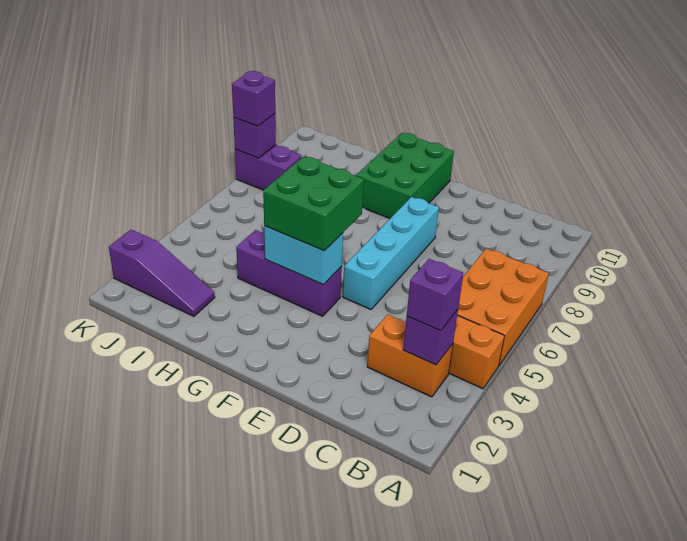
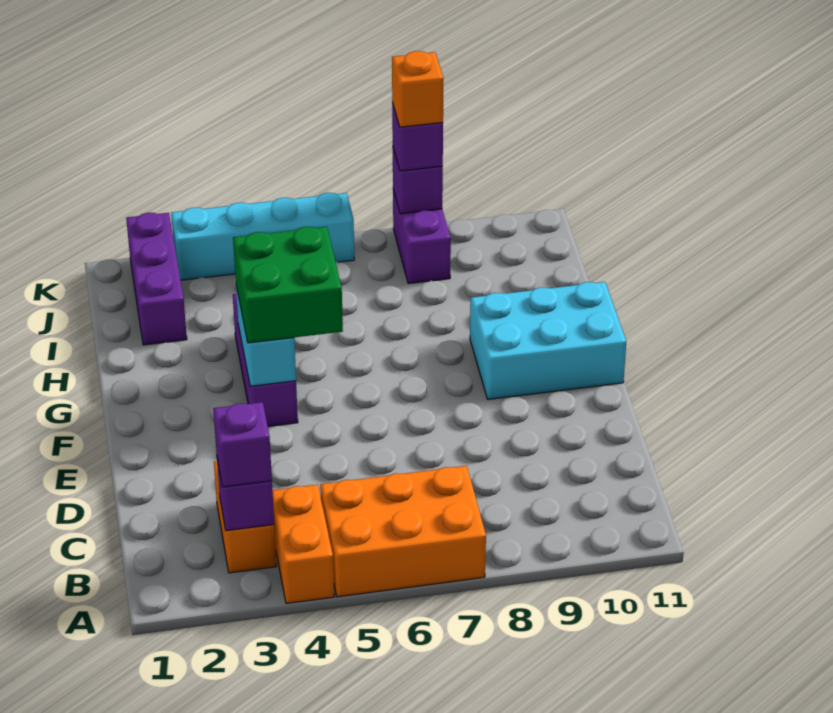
cyan 1x4 brick [343,197,439,309] -> cyan 1x4 brick moved to [171,193,354,280]
green 2x3 brick [356,133,454,219] -> cyan 2x3 brick [470,282,626,399]
purple 1x3 slope [109,230,215,316] -> purple 1x3 brick [126,213,187,345]
none -> orange 1x1 brick [392,51,443,127]

